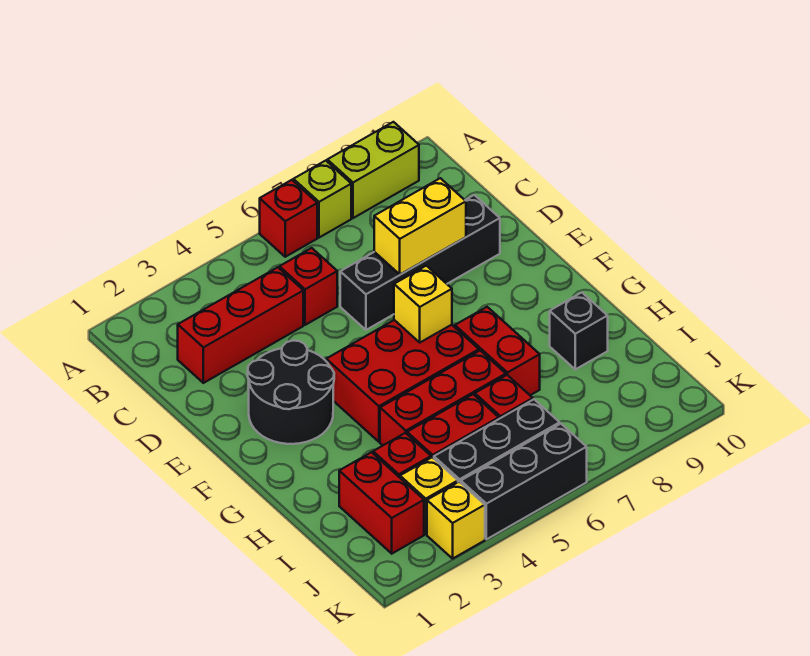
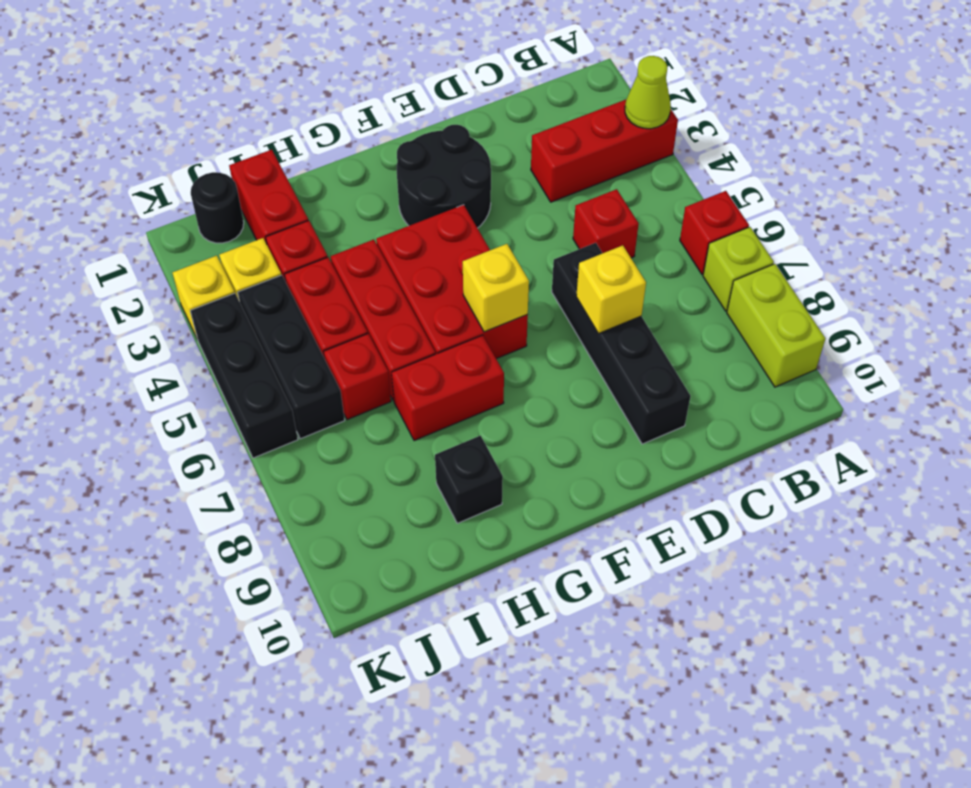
none -> lime 1x1 cone [625,56,671,129]
red 1x3 brick [178,267,303,383] -> red 1x3 brick turned to [531,100,678,202]
yellow 1x2 brick [374,178,466,275] -> yellow 1x1 brick [576,245,646,334]
red 1x2 brick [339,452,424,554] -> red 1x2 brick turned to [229,150,308,244]
none -> black 1x1 round brick [191,172,244,243]

